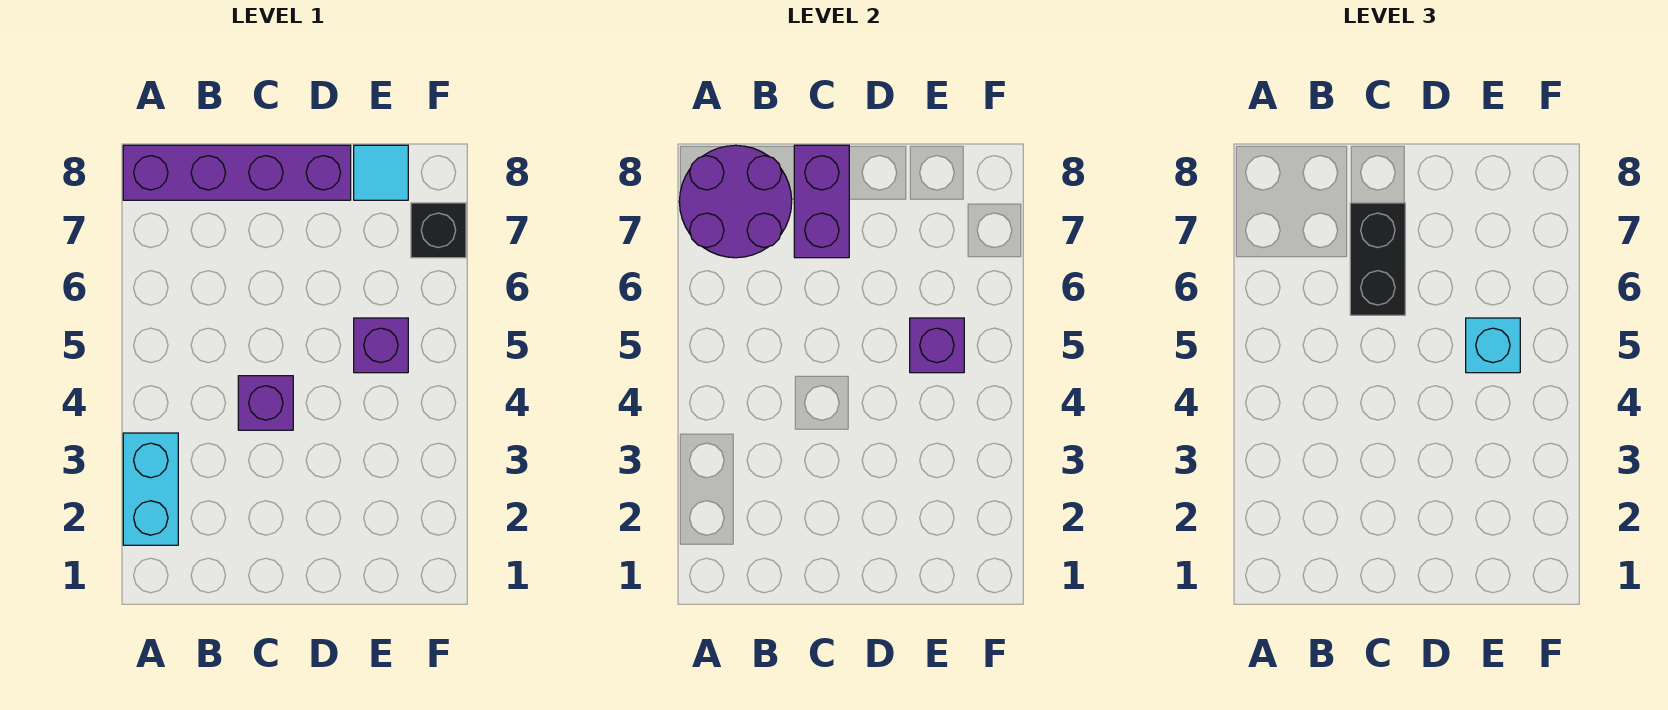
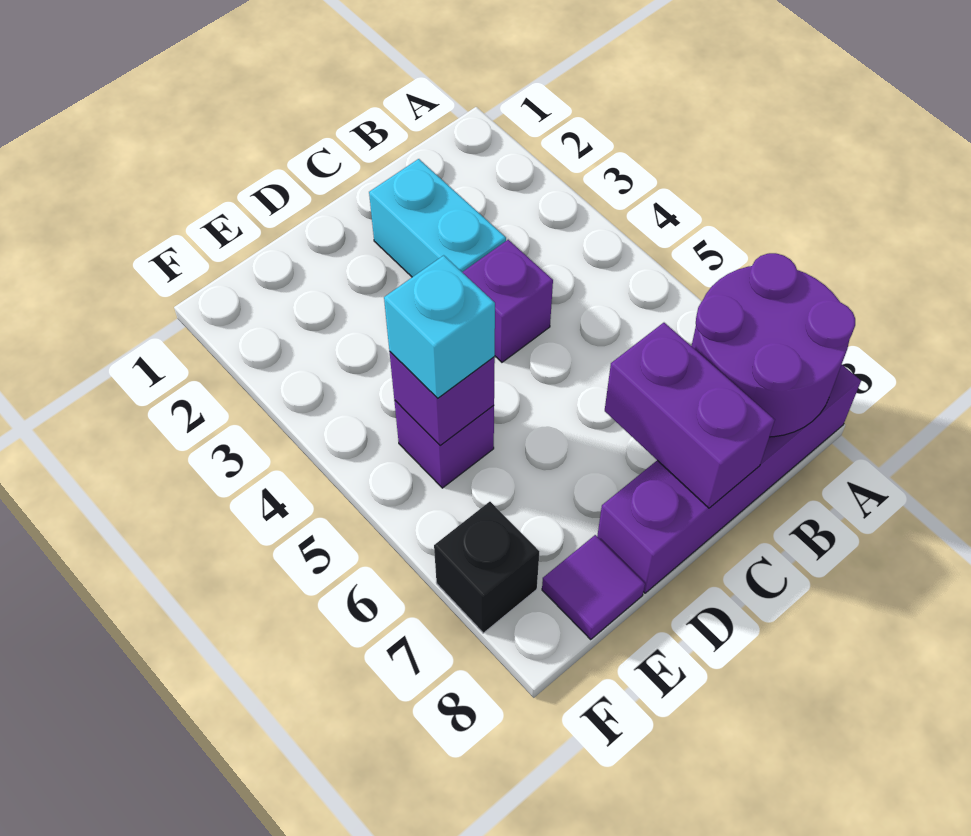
cyan 1x2 brick [123,433,178,545] -> cyan 1x2 brick moved to [369,159,506,277]
black 1x2 brick [1350,203,1405,315] -> none
cyan 1x1 tile [354,145,408,200] -> purple 1x1 tile [542,535,645,640]

